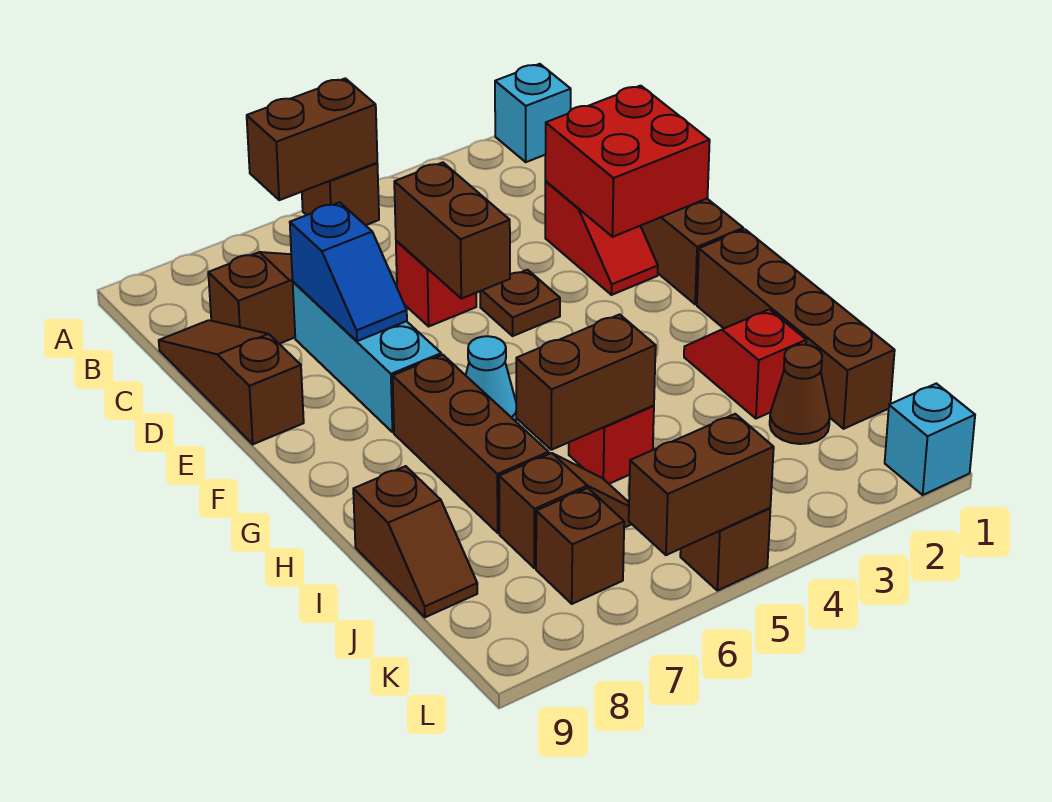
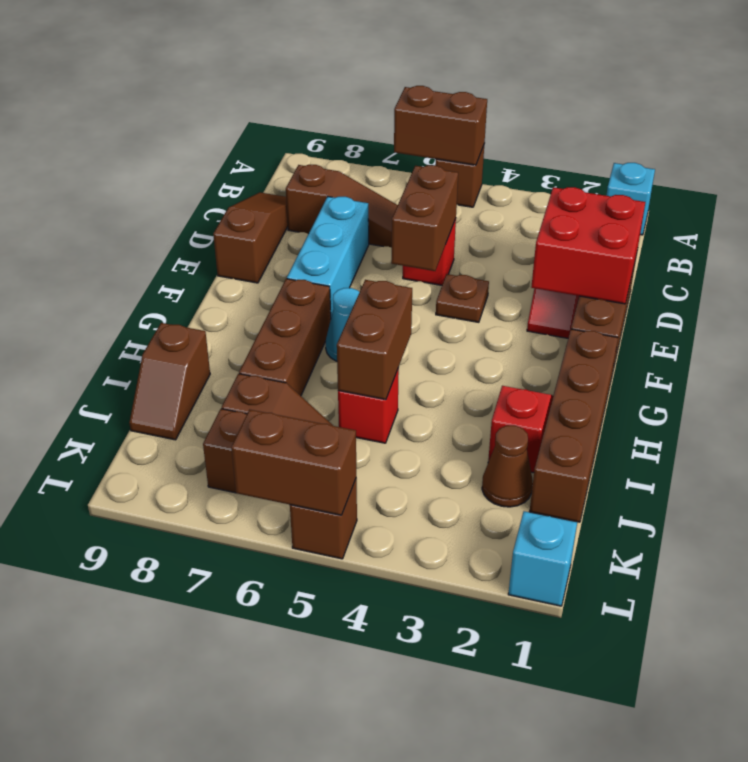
blue 1x2 slope [290,202,407,341] -> none
brown 1x2 brick [516,314,656,450] -> brown 1x2 brick turned to [337,280,412,400]

